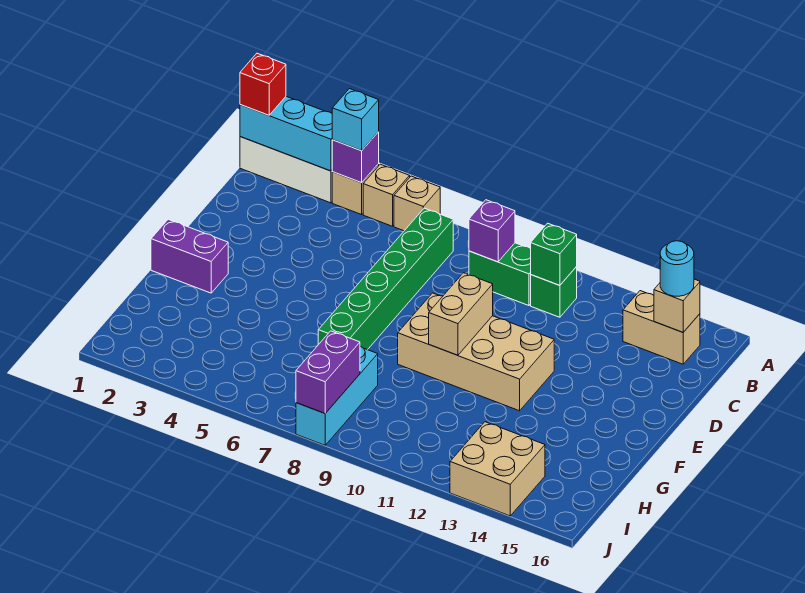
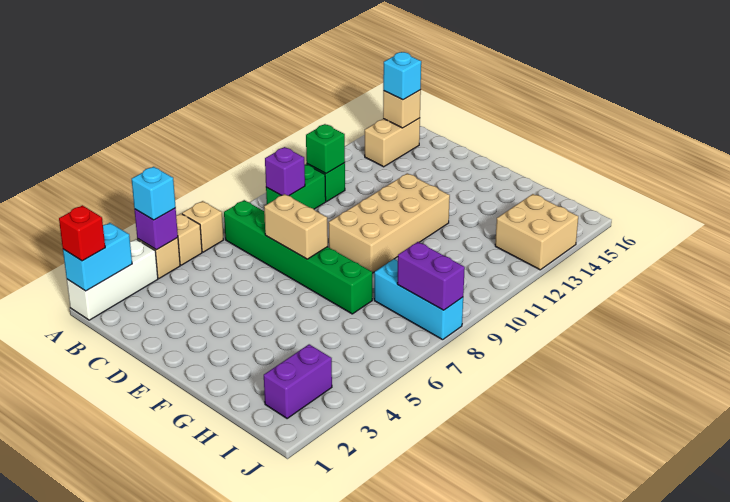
cyan 1x3 brick [240,96,332,171] -> cyan 1x2 brick [63,223,132,291]
cyan 1x1 round brick [660,241,694,296] -> cyan 1x1 brick [383,52,421,100]
tan 1x2 brick [429,273,493,355] -> tan 1x2 brick moved to [264,194,328,259]
purple 1x2 brick [151,219,228,293] -> purple 1x2 brick moved to [264,344,332,419]

